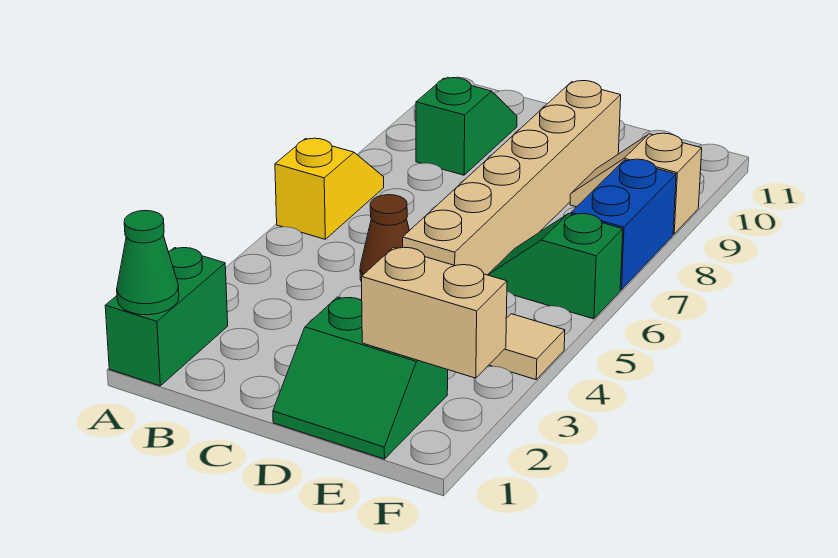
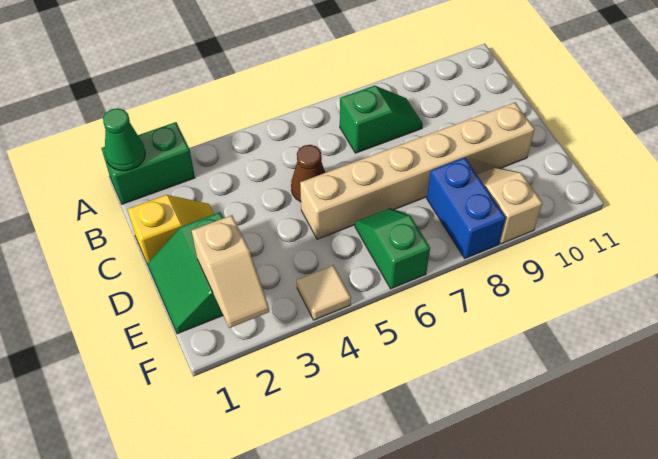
yellow 1x2 slope [275,138,384,239] -> yellow 1x2 slope moved to [128,195,214,264]
green 1x2 slope [416,78,517,175] -> green 1x2 slope moved to [340,85,423,153]
tan 1x2 brick [362,247,507,378] -> tan 1x2 slope [192,215,269,328]
blue 1x2 brick [571,159,676,290] -> blue 1x2 brick turned to [427,157,506,258]

